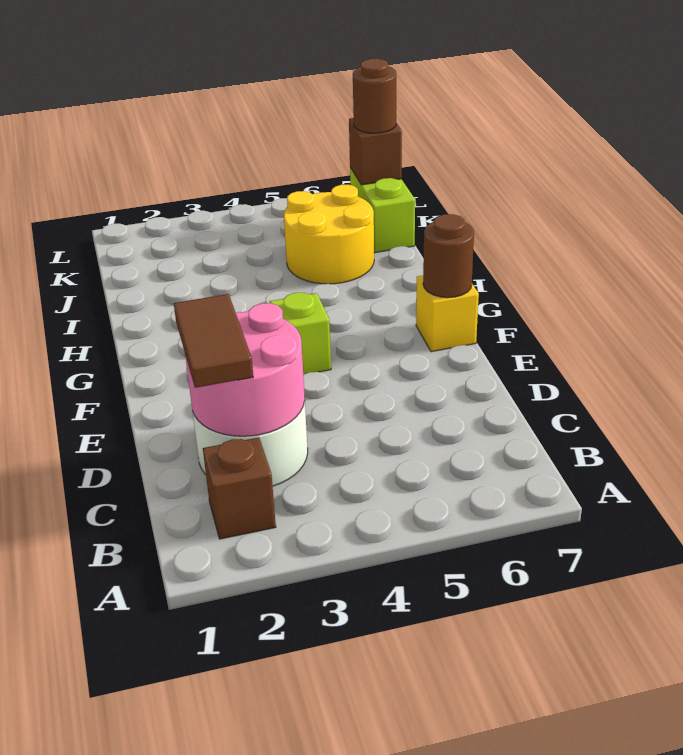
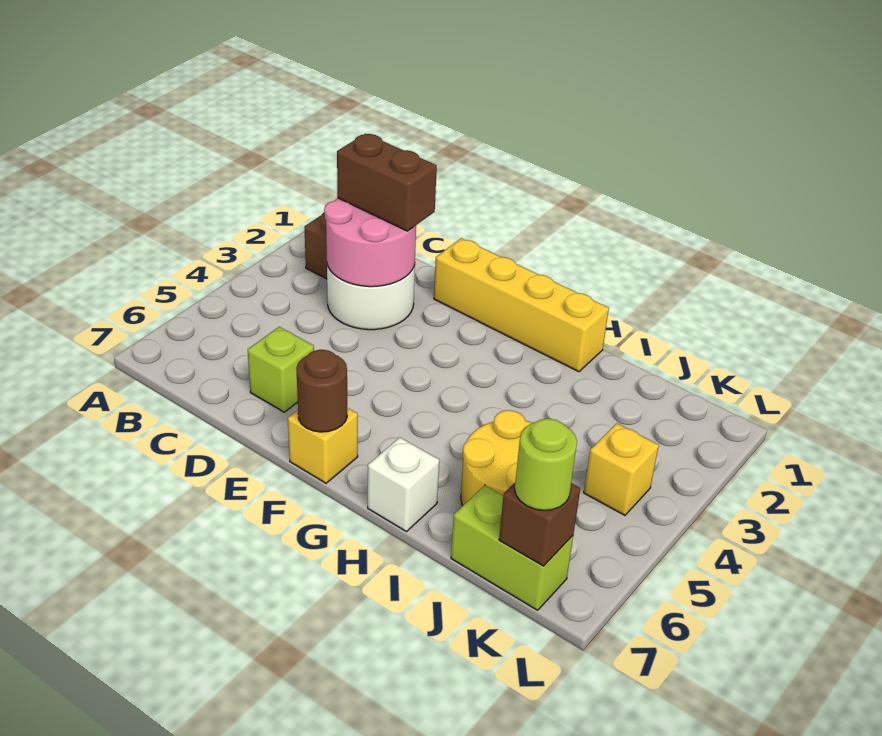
brown 1x2 tile [174,294,253,388] -> brown 1x2 brick [337,134,437,231]
none -> yellow 1x4 brick [434,238,609,372]
lime 1x1 brick [270,292,331,375] -> lime 1x1 brick moved to [248,327,314,412]
none -> white 1x1 brick [368,437,439,532]
none -> yellow 1x1 brick [584,423,659,515]
brown 1x1 round brick [353,59,396,133] -> lime 1x1 round brick [515,419,577,510]

